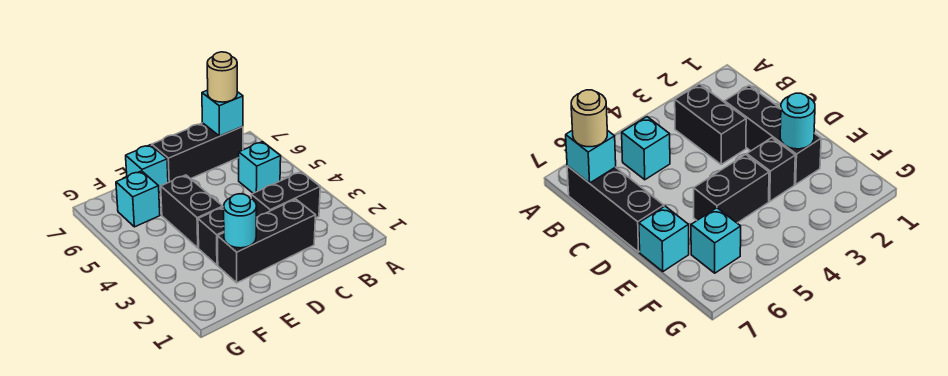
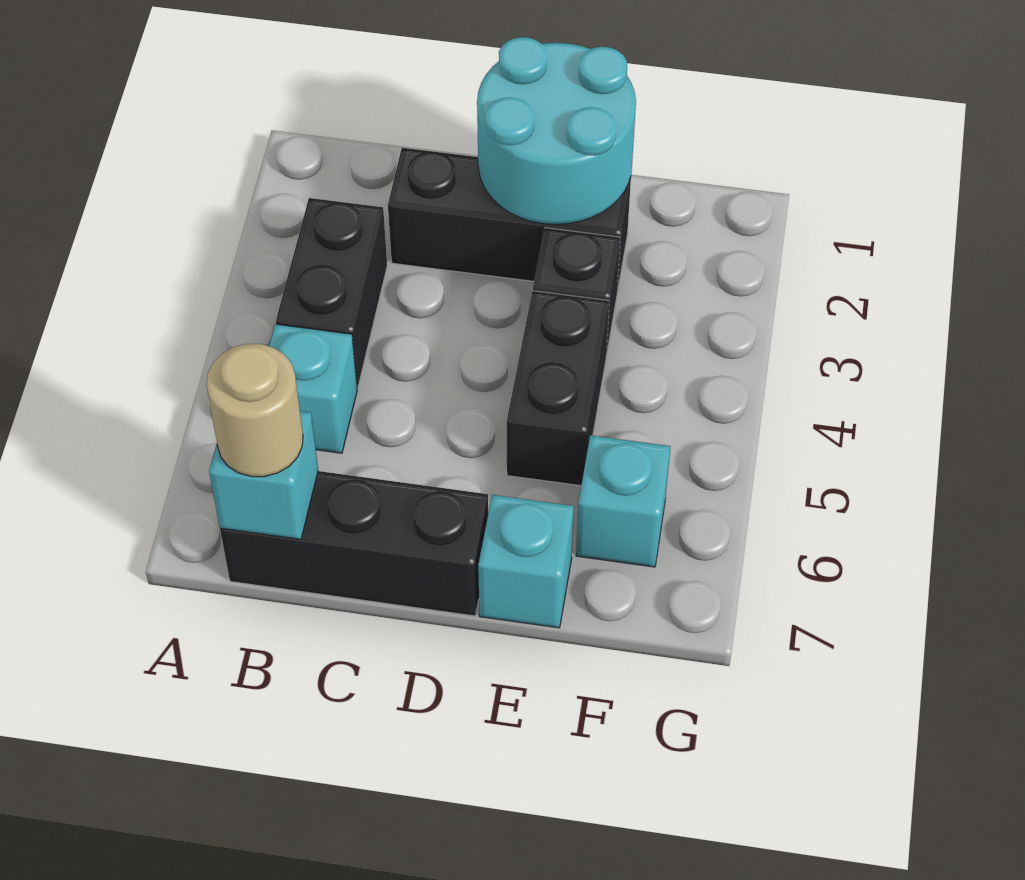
black 1x2 brick [251,172,320,218] -> black 1x2 brick turned to [276,198,387,387]
cyan 1x1 round brick [224,194,257,248] -> cyan 2x2 round brick [477,37,636,225]

